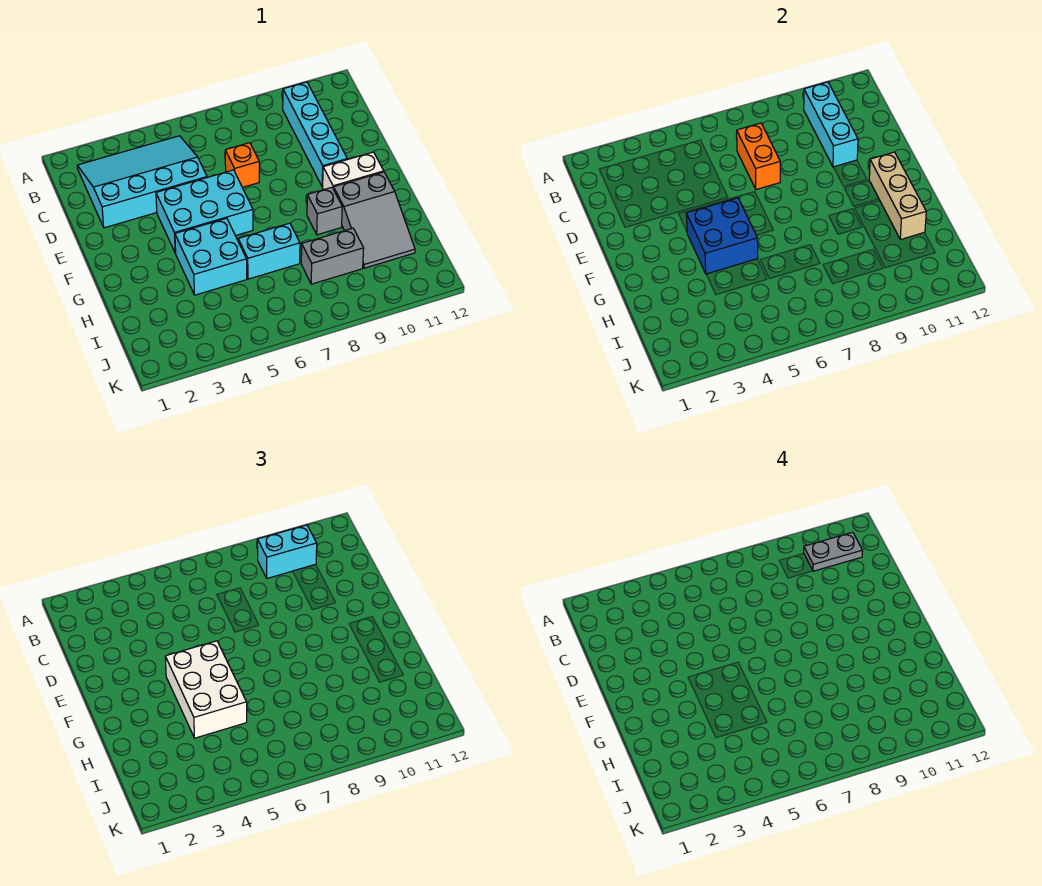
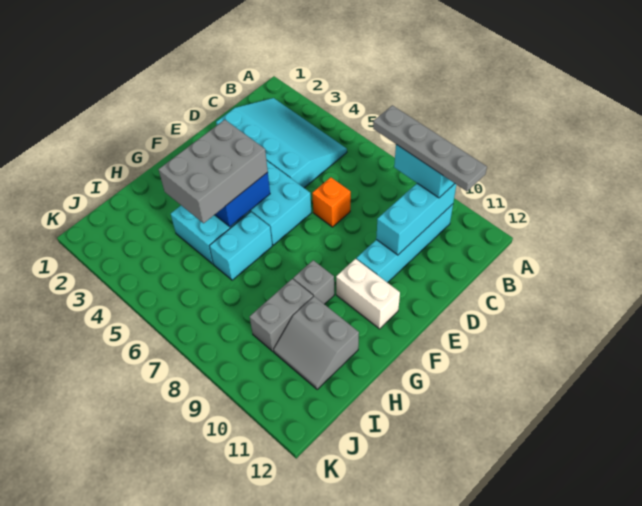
grey 1x2 plate [804,532,863,571] -> grey 1x4 plate [373,105,487,191]
orange 1x2 brick [736,123,780,190] -> none
white 2x3 brick [165,641,247,738] -> grey 2x3 brick [159,120,268,223]
tan 1x3 brick [869,152,926,240] -> none
grey 2x3 slope [334,172,415,268] -> grey 2x2 slope [274,296,359,389]
cyan 1x2 brick [238,223,300,279] -> cyan 1x2 brick turned to [209,212,272,280]
grey 1x2 brick [301,228,364,284] -> grey 1x2 brick turned to [250,279,313,351]

